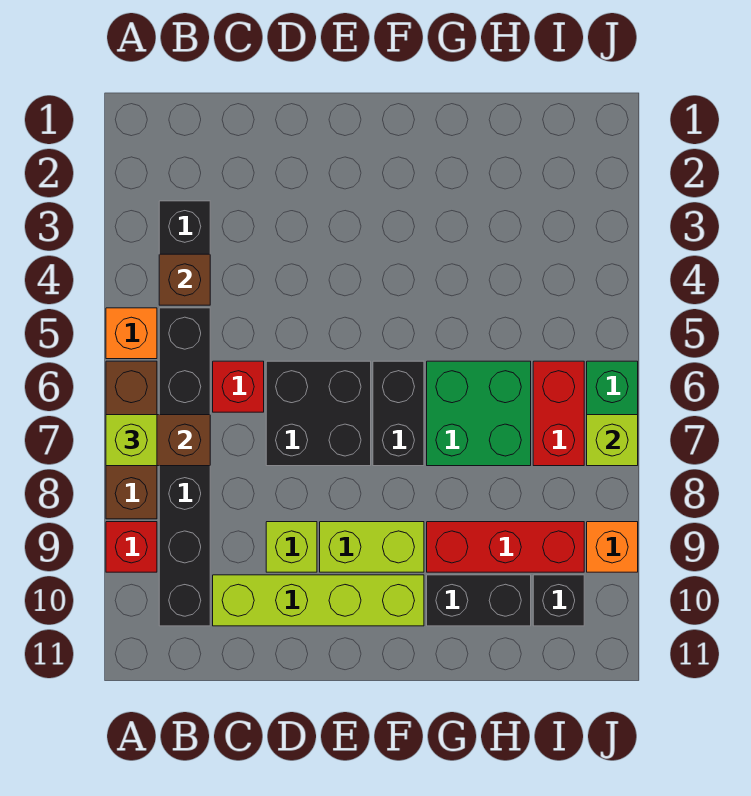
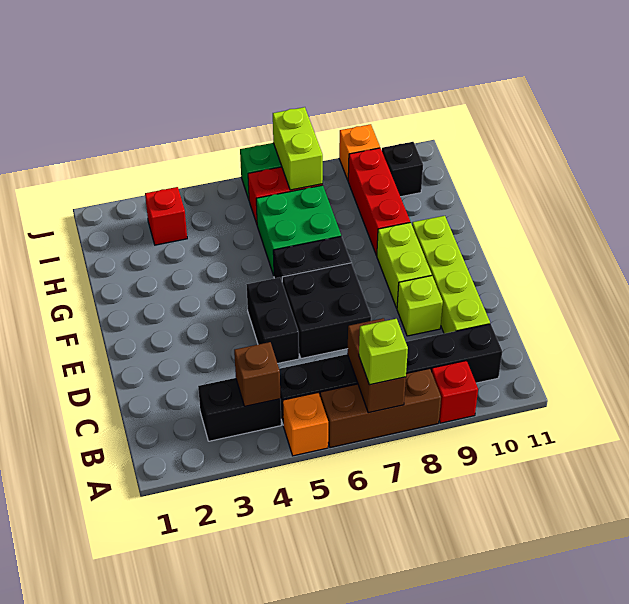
red 1x1 brick [213,361,264,412] -> red 1x1 brick moved to [145,187,187,245]
black 1x2 brick [427,575,531,626] -> black 1x2 brick moved to [246,277,299,363]
lime 1x1 brick [587,415,638,466] -> lime 1x2 brick [273,107,323,190]

